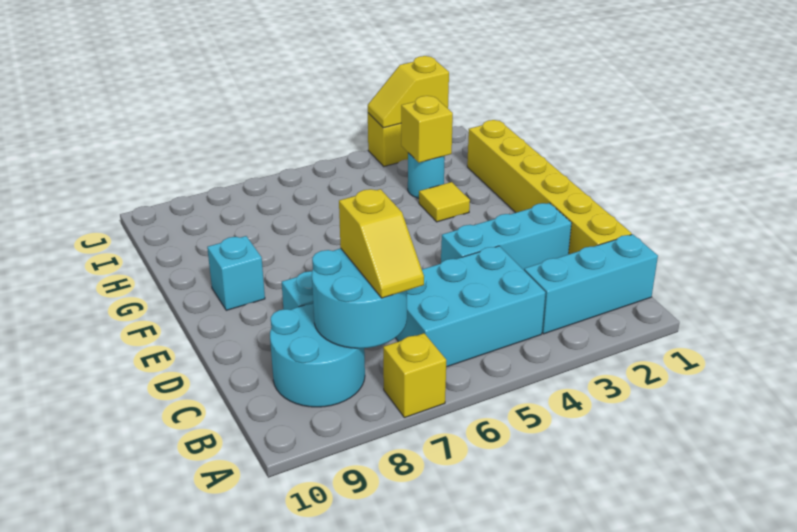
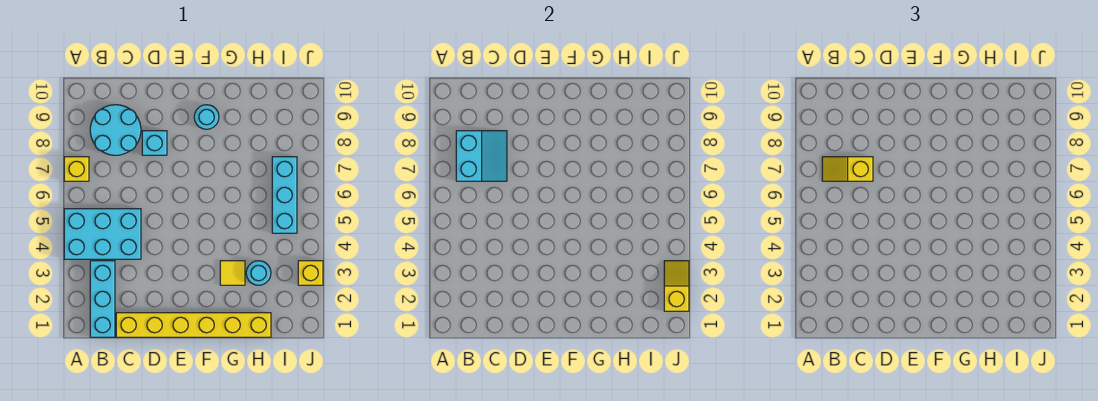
cyan 2x3 brick [396,246,545,367] -> cyan 2x3 brick turned to [64,209,141,259]
cyan 2x2 round brick [312,248,407,348] -> cyan 2x2 slope [456,131,507,181]
cyan 1x3 brick [441,203,571,270] -> cyan 1x3 brick moved to [272,157,297,233]
cyan 1x1 brick [207,236,265,310] -> cyan 1x1 round brick [194,105,219,129]
yellow 1x1 brick [401,96,453,163] -> none

